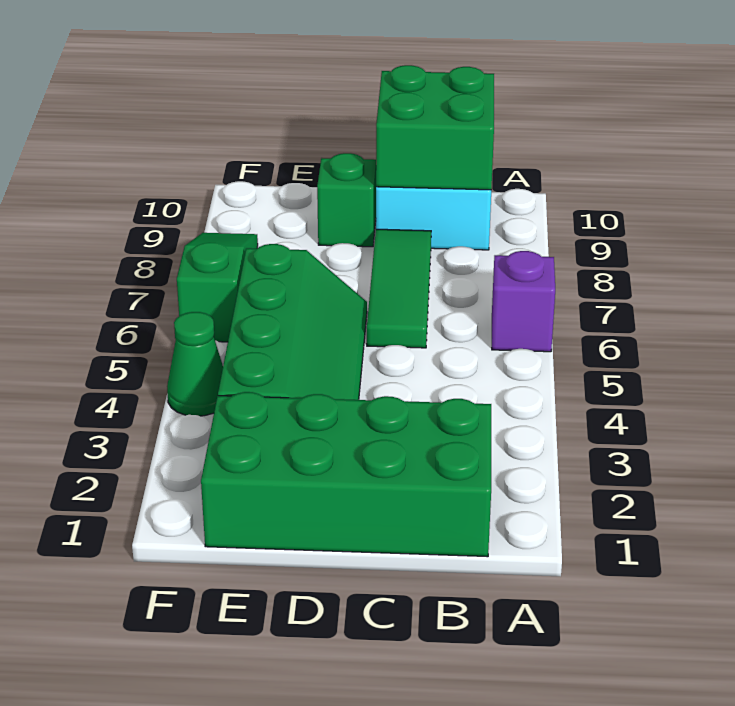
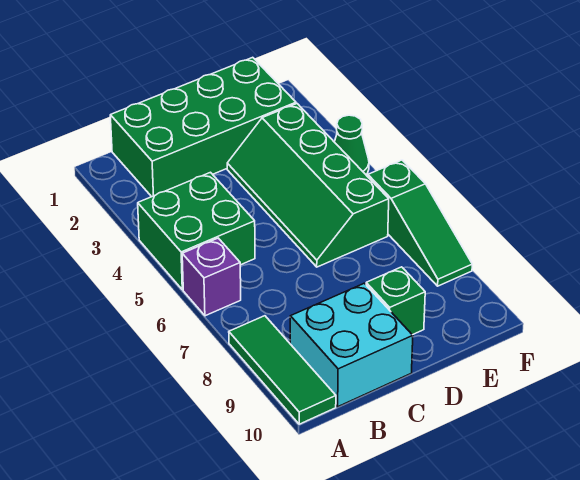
green 2x2 brick [376,65,494,190] -> green 2x2 brick moved to [138,172,255,290]
green 1x3 tile [367,229,431,348] -> green 1x3 tile moved to [229,316,336,424]

